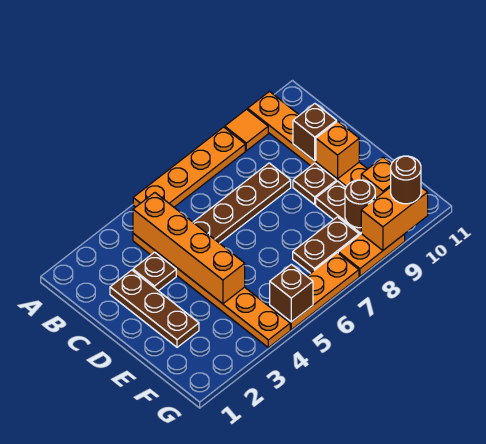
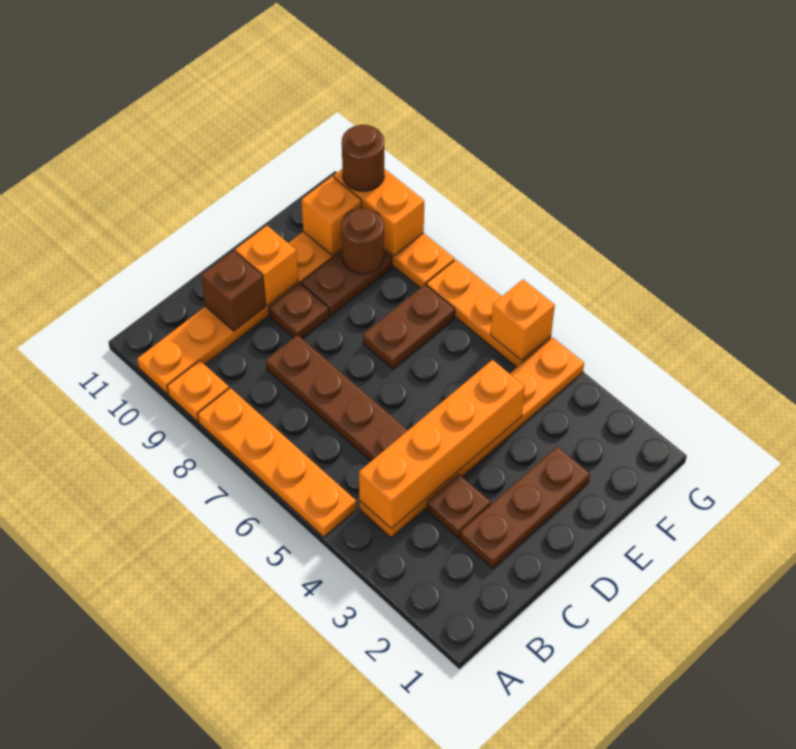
orange 1x1 tile [225,109,268,151] -> orange 1x1 plate [167,361,229,421]
brown 1x2 plate [293,217,359,273] -> brown 1x2 plate turned to [363,285,455,369]
brown 1x1 brick [270,264,313,322] -> orange 1x1 brick [490,280,555,361]

